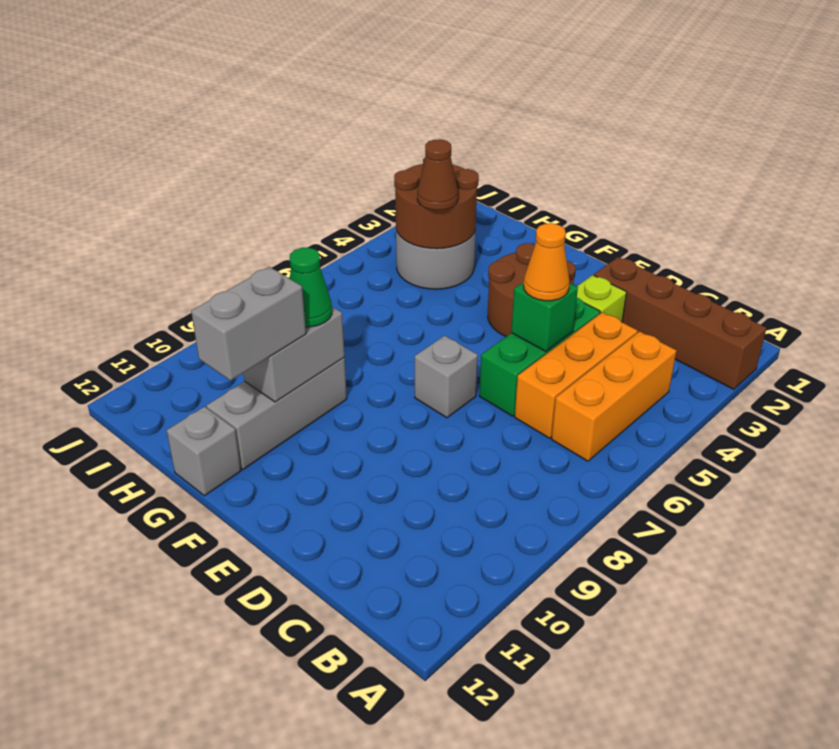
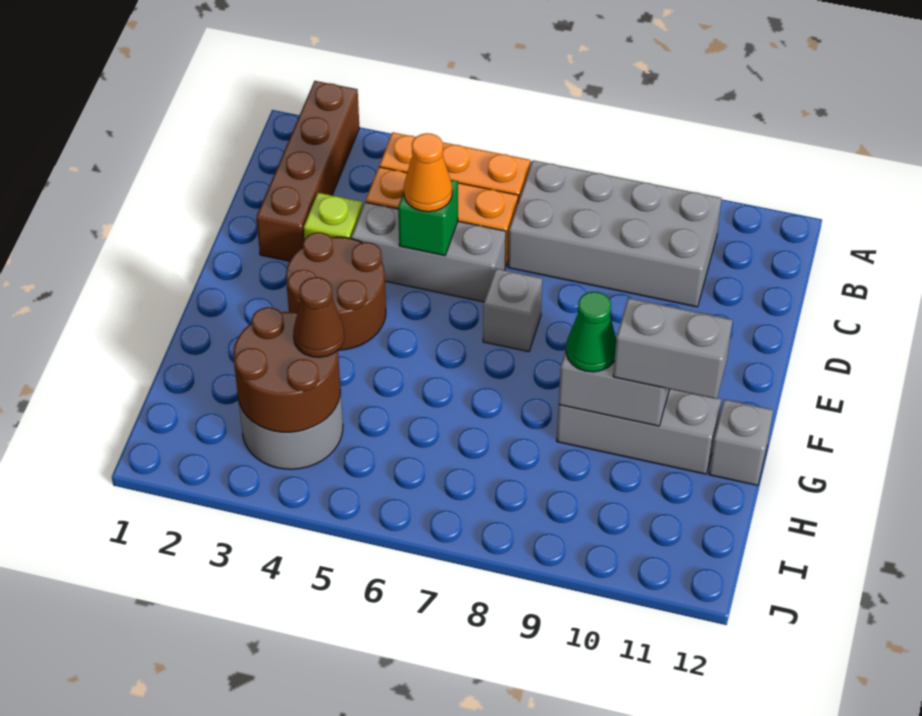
none -> grey 2x4 brick [508,160,722,307]
green 1x3 brick [479,298,600,416] -> grey 1x3 brick [351,202,506,302]

